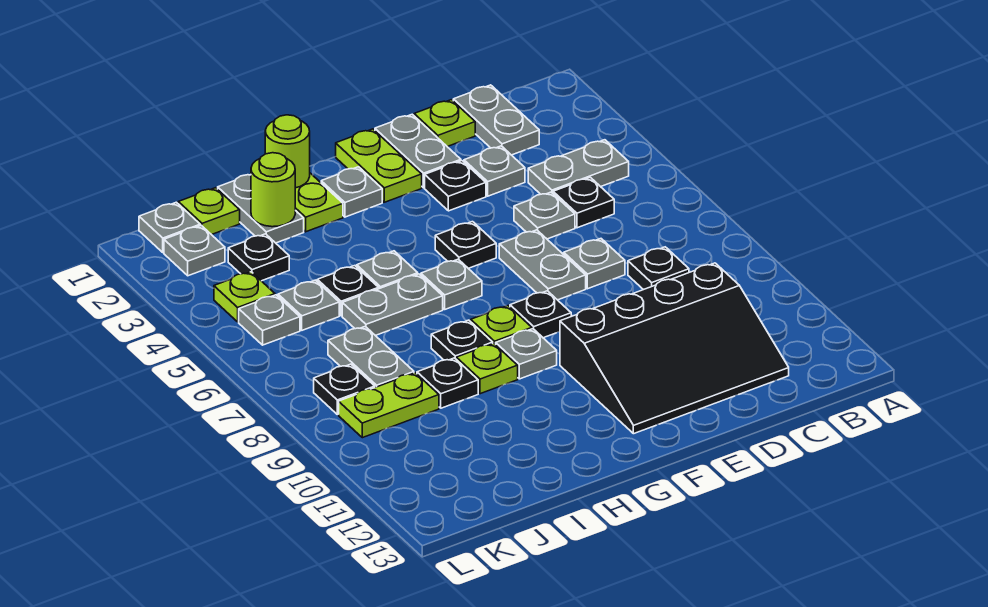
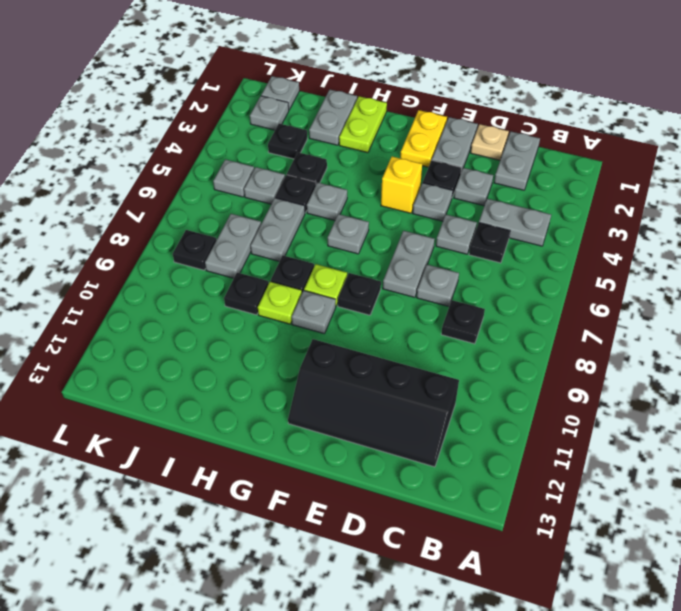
black 3x4 slope [560,263,789,434] -> black 2x4 slope [288,339,459,467]
lime 1x1 plate [414,100,475,147] -> tan 1x1 plate [471,124,509,160]
lime 1x2 plate [336,129,422,202] -> yellow 1x2 plate [400,110,447,167]
none -> yellow 1x1 brick [381,157,422,213]
black 1x1 plate [435,222,496,268] -> black 1x1 plate moved to [287,152,327,184]
grey 1x1 plate [321,167,382,217] -> grey 1x1 plate moved to [413,183,453,221]
lime 1x1 round brick [265,115,310,188] -> none
grey 1x2 plate [342,274,443,336] -> grey 1x2 plate turned to [251,198,305,261]
lime 1x1 round brick [251,153,295,227] -> none
lime 1x1 plate [178,188,240,235] -> none
lime 1x2 plate [339,373,439,438] -> none
lime 1x1 plate [214,272,275,322] -> none

